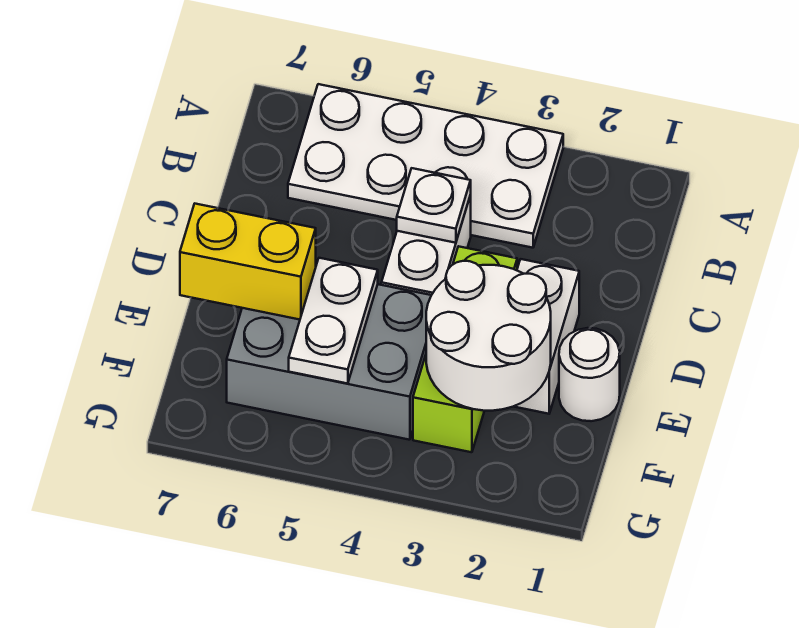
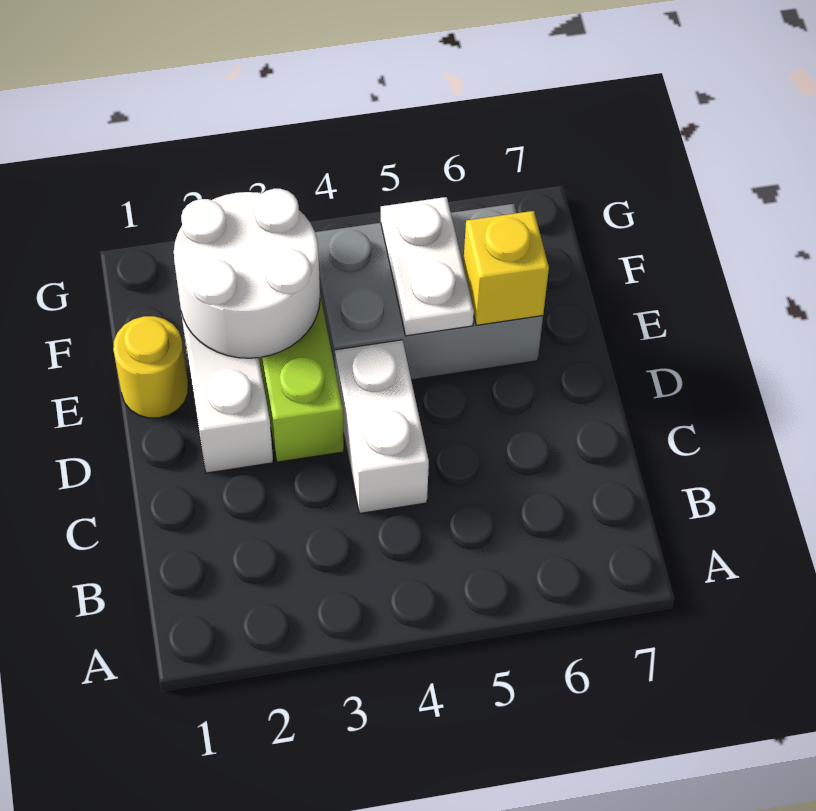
white 2x4 plate [288,84,563,248] -> none
white 1x1 plate [397,168,471,243] -> none
white 1x1 round brick [559,328,620,421] -> yellow 1x1 round brick [113,316,188,418]
yellow 1x2 brick [180,204,316,320] -> yellow 1x1 brick [463,211,549,325]

